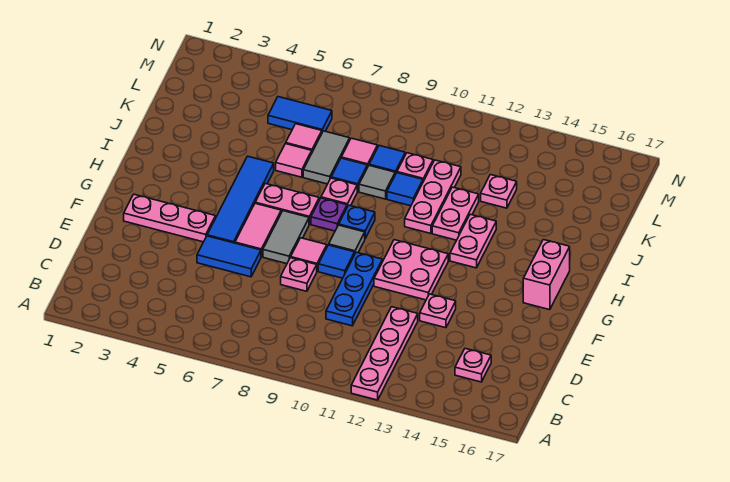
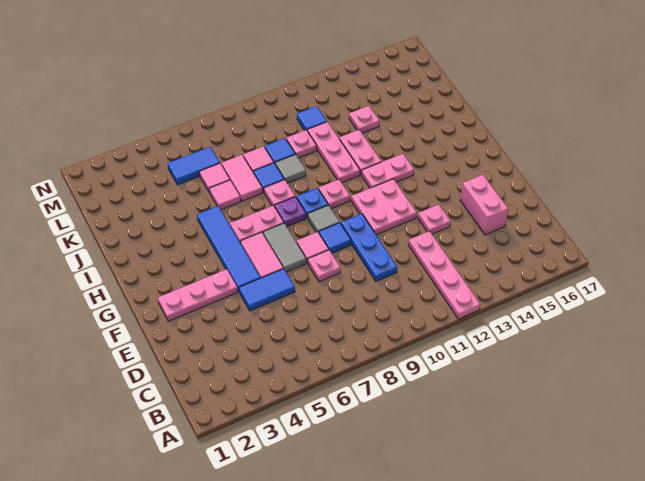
pink 1x1 plate [455,348,491,382] -> pink 1x1 plate moved to [319,179,350,209]
pink 1x2 brick [523,240,570,310] -> pink 1x2 brick moved to [460,175,508,235]
pink 1x2 plate [450,214,496,268] -> pink 1x2 plate turned to [362,154,414,188]
grey 1x2 tile [303,131,350,184] -> pink 1x2 tile [221,155,263,201]
blue 1x1 tile [387,173,423,206] -> blue 1x1 tile moved to [297,106,327,131]

